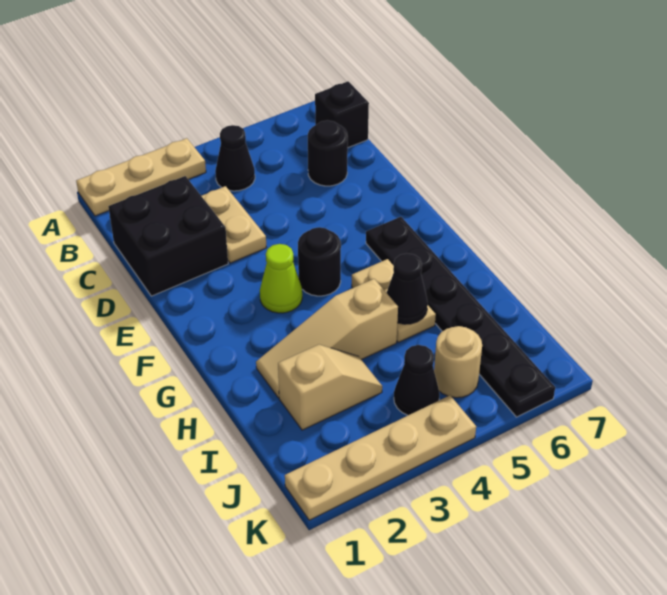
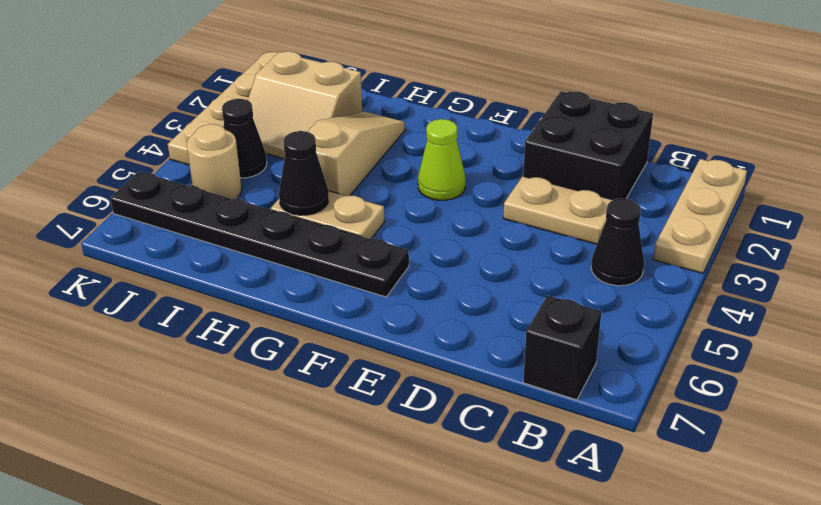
black 1x1 round brick [308,120,348,186] -> none
black 1x1 round brick [298,227,341,296] -> none
tan 1x2 slope [278,345,382,430] -> tan 2x2 slope [248,51,362,158]

